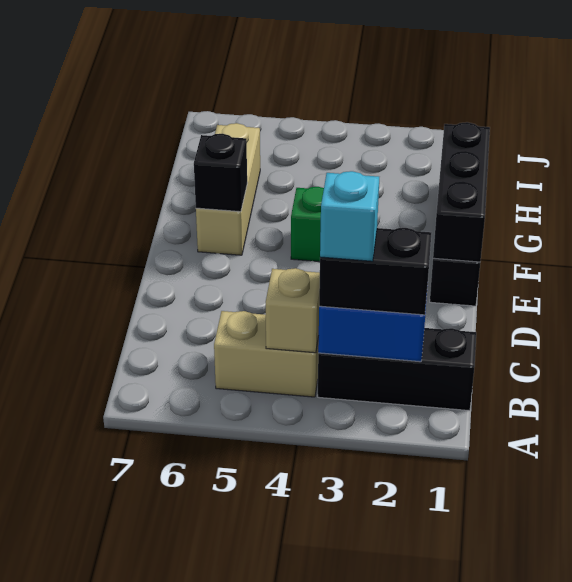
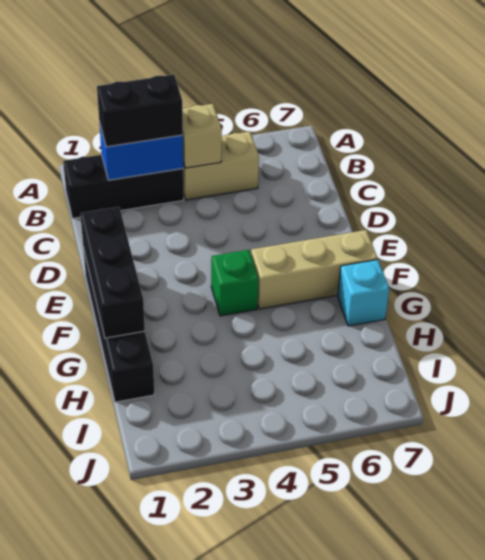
cyan 1x1 brick [320,171,379,261] -> cyan 1x1 brick moved to [338,260,389,326]
tan 1x3 brick [196,123,260,255] -> tan 1x3 brick turned to [251,230,378,309]
black 1x1 brick [194,134,247,212] -> none

